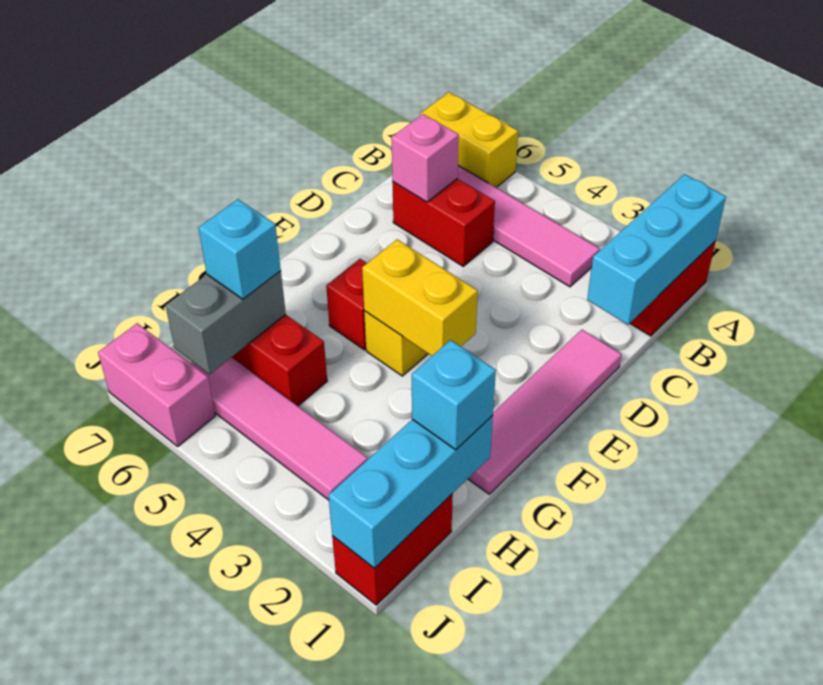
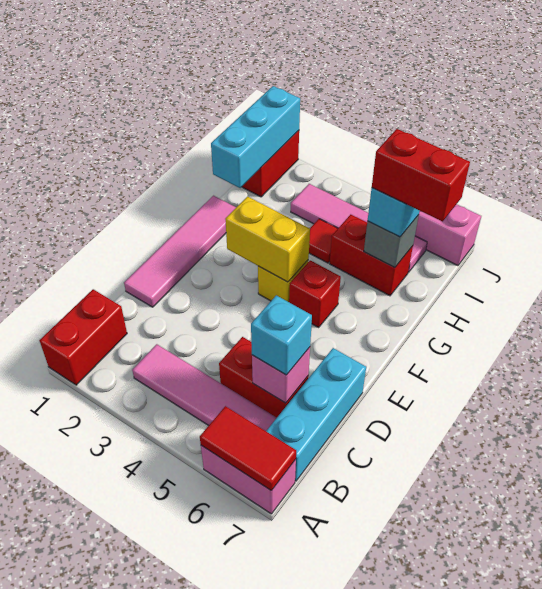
cyan 1x3 brick [587,174,726,325] -> cyan 1x3 brick moved to [266,348,366,481]
yellow 1x2 brick [420,92,518,187] -> pink 1x2 brick [201,446,296,514]
none -> red 1x2 tile [200,406,296,491]
cyan 1x1 brick [412,340,496,450] -> cyan 1x1 brick moved to [251,295,312,375]
none -> red 1x1 tile [309,219,338,263]
grey 1x2 brick [166,271,286,374] -> grey 1x1 brick [364,215,419,268]
none -> red 1x2 brick [372,129,470,221]

